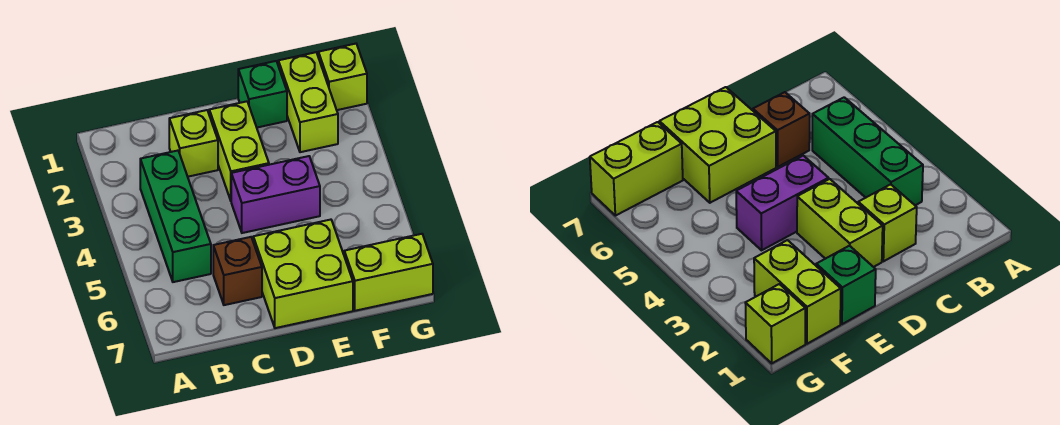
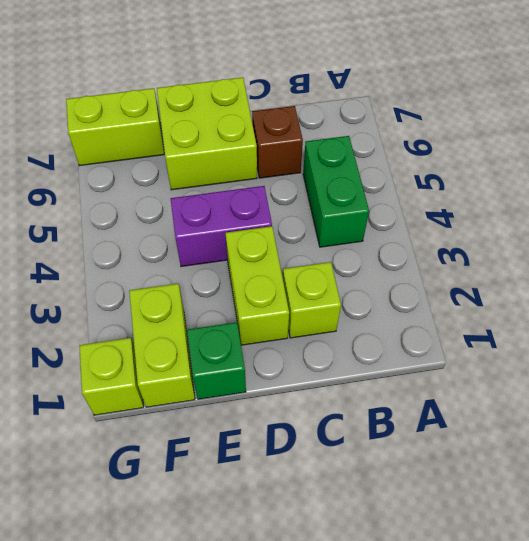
green 1x3 brick [140,151,211,282] -> green 1x2 brick [303,136,369,247]

